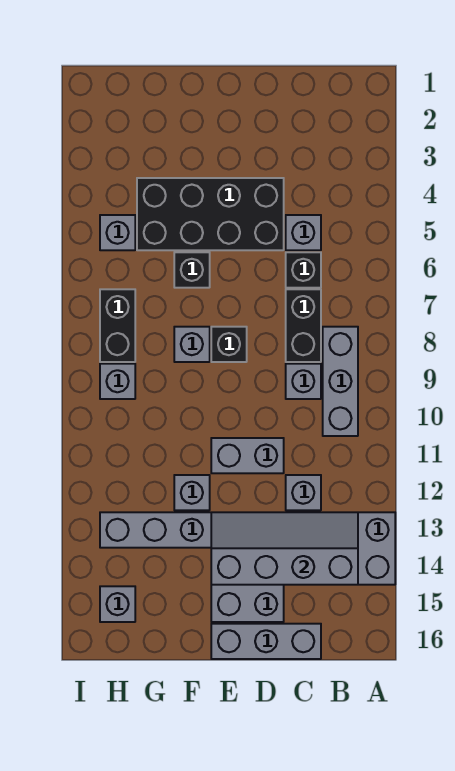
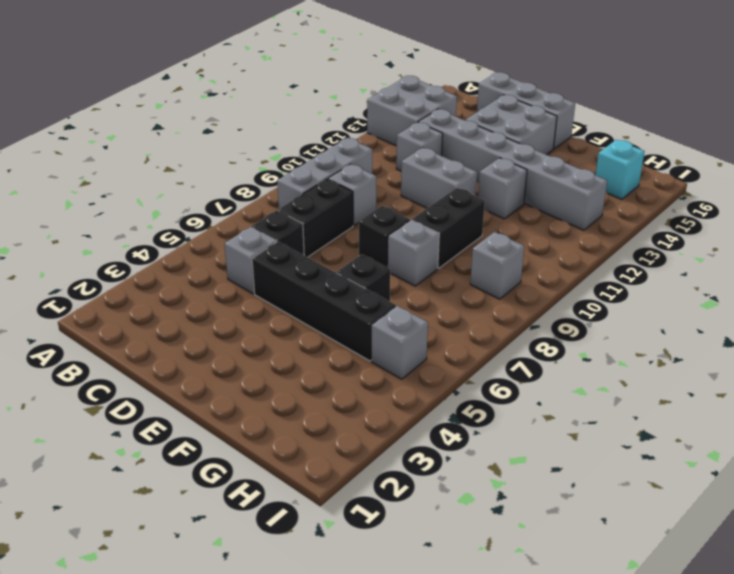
grey 2x4 slope [211,512,358,585] -> none
black 2x4 brick [137,178,284,250] -> black 1x4 brick [252,242,396,361]
black 1x2 brick [100,289,135,362] -> black 1x2 brick moved to [412,188,485,268]
grey 1x1 brick [100,586,135,622] -> cyan 1x1 brick [595,140,645,199]

